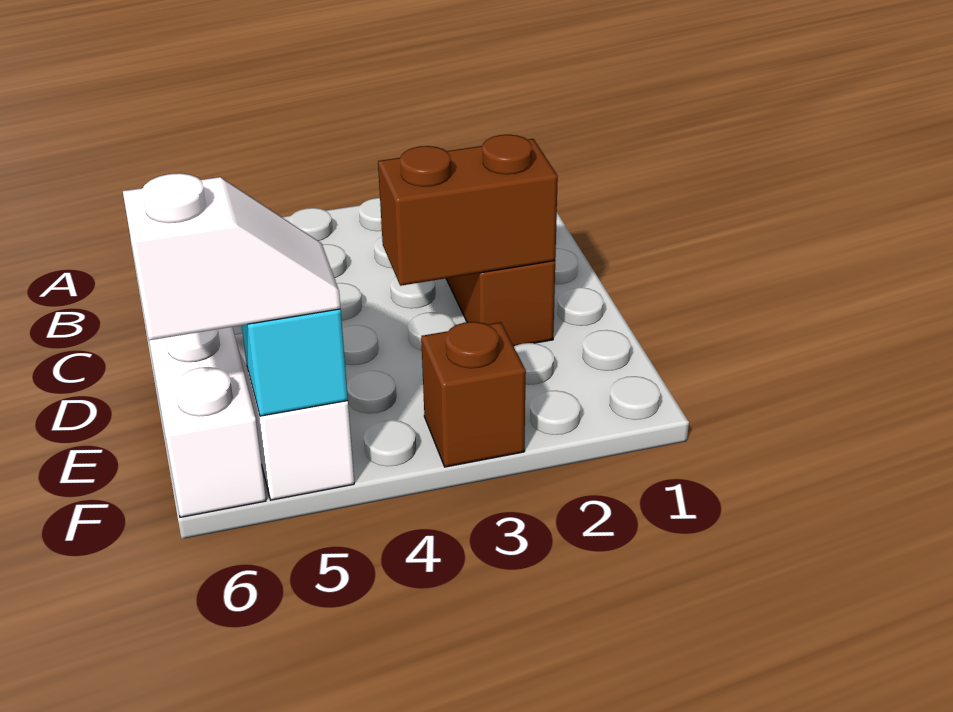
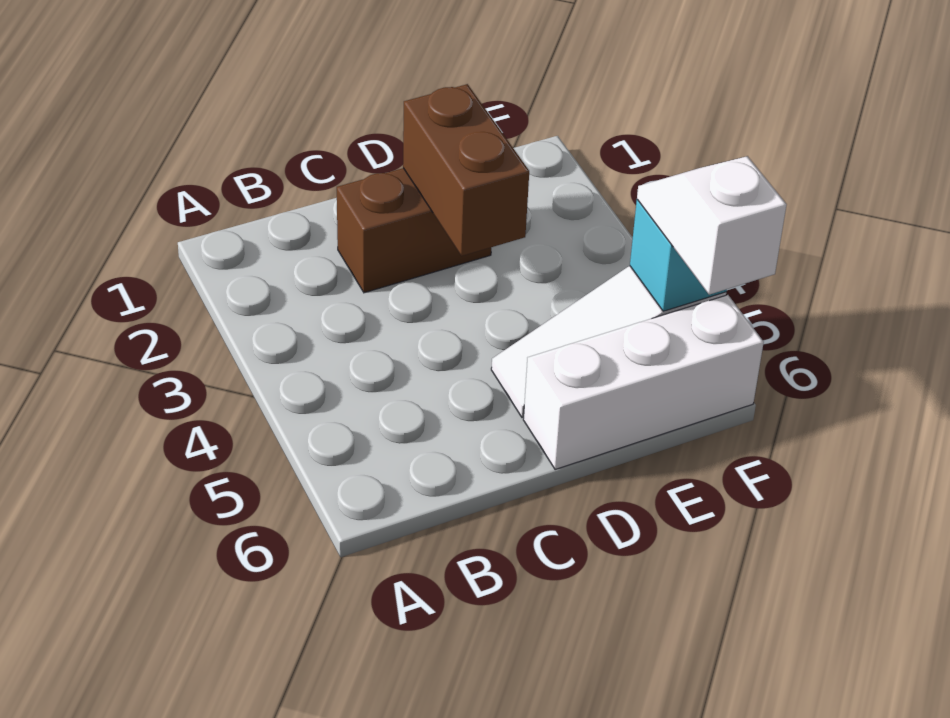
brown 1x1 brick [421,322,526,467] -> none

